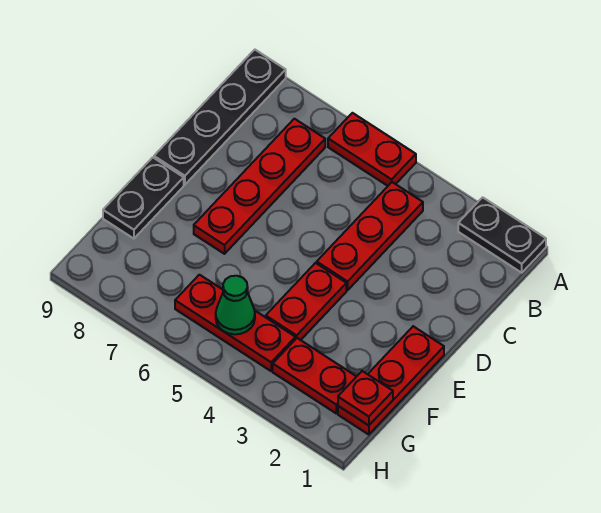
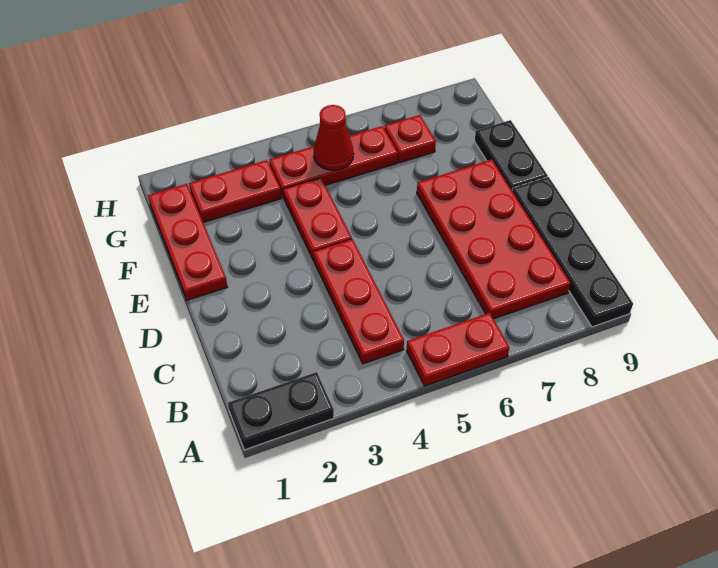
red 1x4 plate [194,119,325,254] -> red 2x4 plate [417,160,571,319]
red 1x1 plate [338,371,393,425] -> red 1x1 plate moved to [384,115,436,163]
green 1x1 cone [216,276,255,334] -> red 1x1 cone [314,105,354,170]

